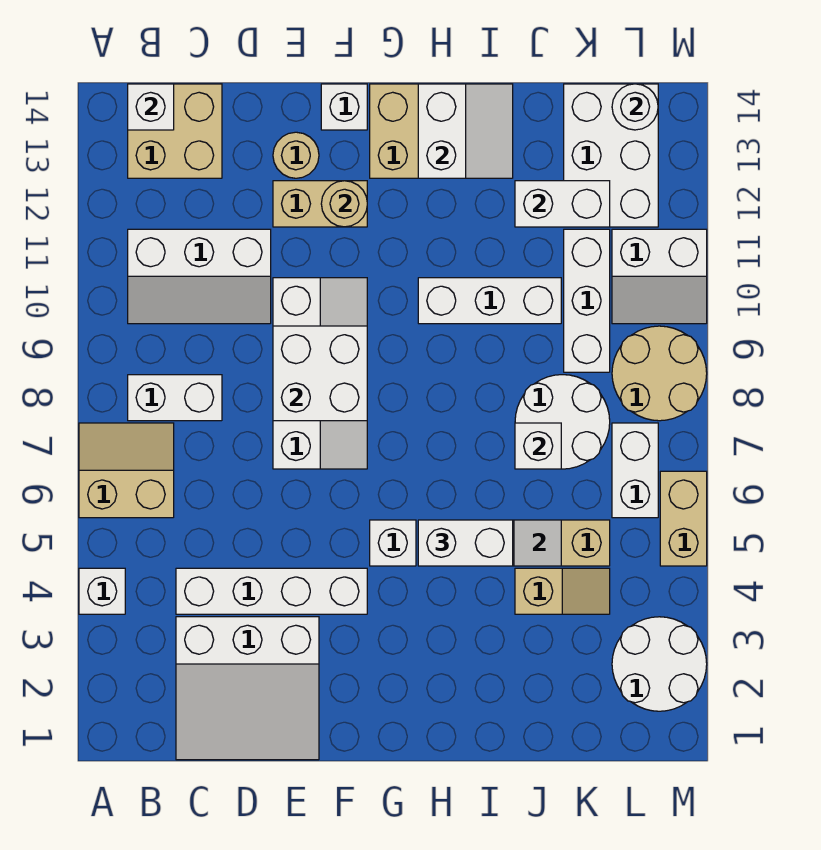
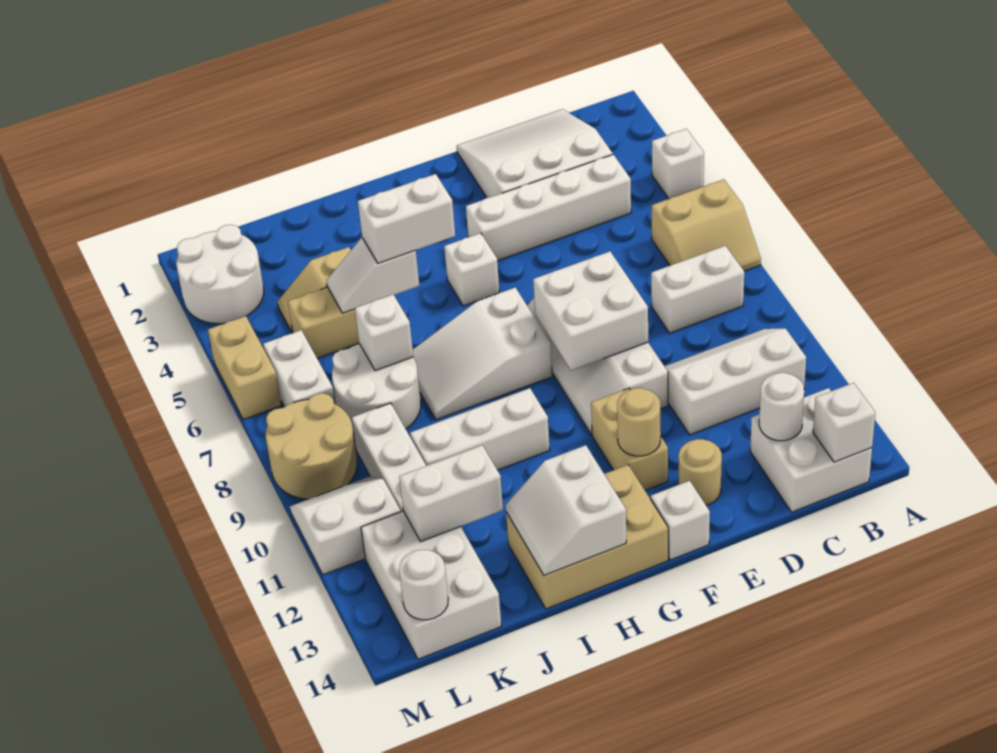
tan 2x2 brick [128,84,222,178] -> white 2x2 brick [750,388,872,512]
none -> white 1x1 round brick [759,373,804,441]
tan 1x2 brick [273,181,367,227] -> tan 1x2 brick turned to [591,388,668,490]
none -> white 2x3 slope [413,288,552,420]

